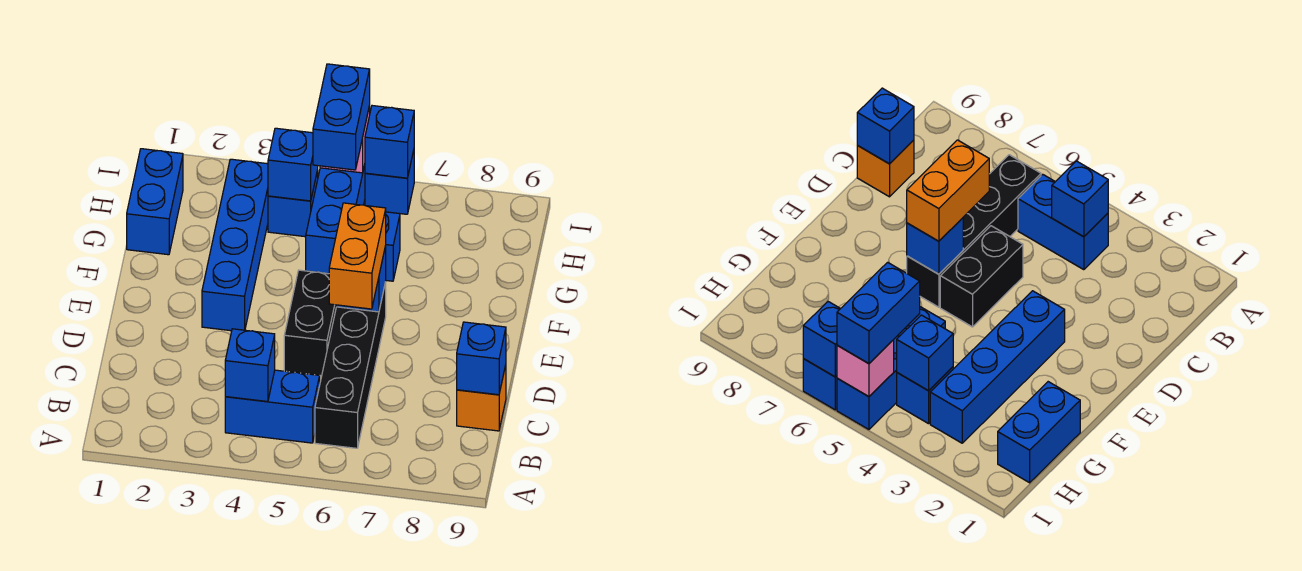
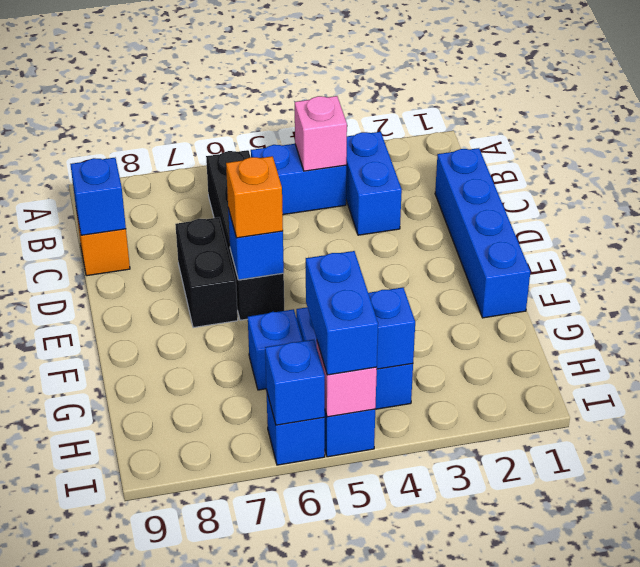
blue 1x1 brick [225,329,275,402] -> pink 1x1 brick [295,96,347,171]
black 1x2 brick [284,270,336,376] -> black 1x2 brick moved to [175,217,238,328]
orange 1x2 brick [329,203,386,309] -> orange 1x1 brick [226,156,283,238]
blue 1x4 brick [202,159,268,331] -> blue 1x4 brick moved to [435,148,530,318]
blue 1x2 brick [127,149,183,255] -> blue 1x2 brick moved to [346,132,402,235]

